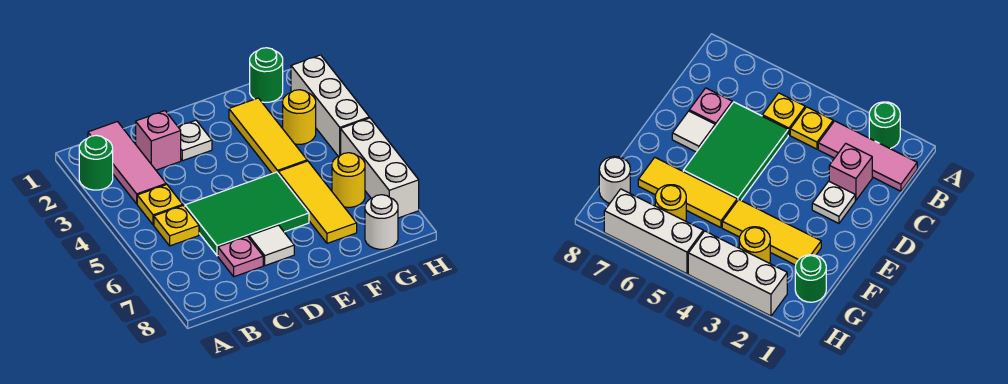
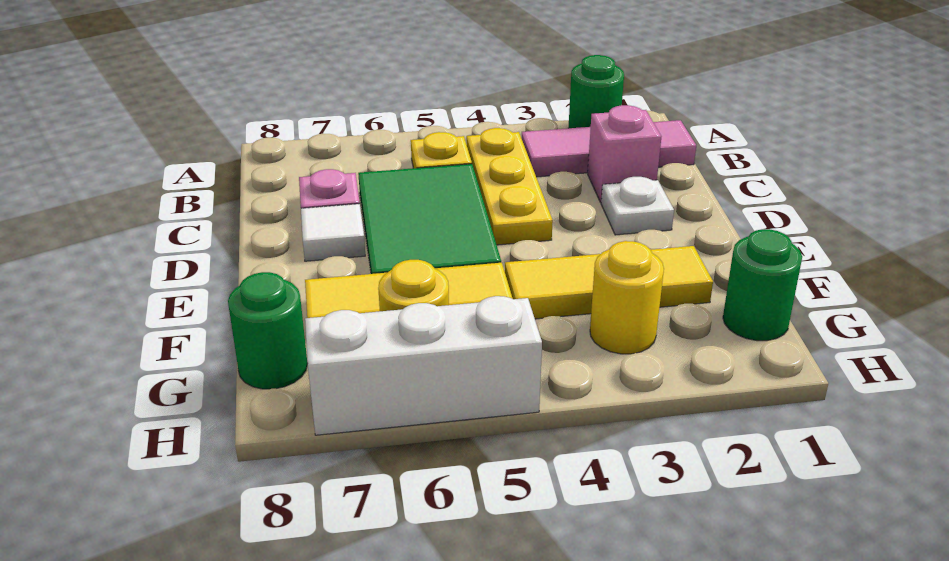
yellow 1x1 plate [137,184,183,225] -> yellow 1x3 plate [467,128,553,245]
white 1x1 round brick [365,195,398,249] -> green 1x1 round brick [228,272,308,389]
white 1x3 brick [291,55,369,156] -> none

